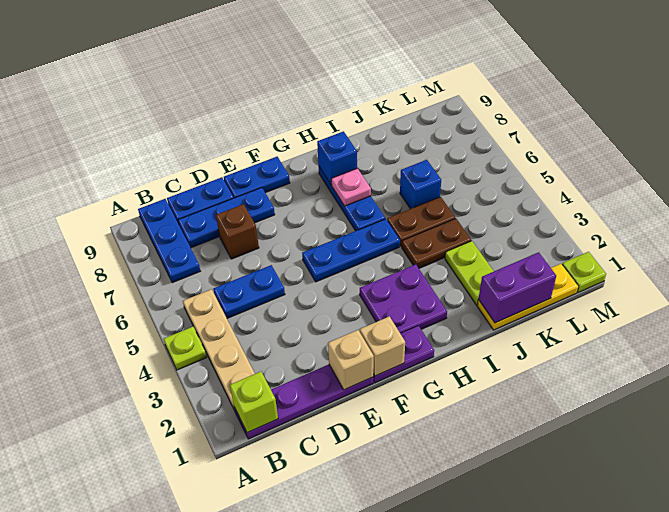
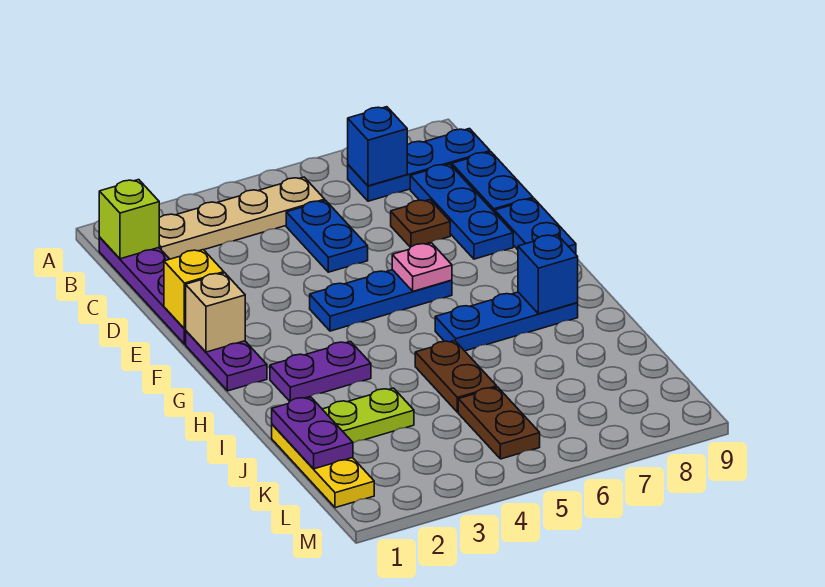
lime 1x1 plate [164,327,207,370] -> none
brown 1x1 brick [216,204,259,259] -> brown 1x1 plate [391,200,450,247]
tan 1x1 brick [328,330,374,390] -> yellow 1x1 brick [164,250,224,329]
blue 1x3 plate [302,219,400,282] -> blue 1x3 plate turned to [310,270,452,331]
purple 2x2 plate [360,264,447,333] -> purple 1x2 plate [270,341,371,401]
pink 1x1 plate [331,168,371,206] -> pink 1x1 plate moved to [392,243,452,291]
brown 1x2 plate [402,219,471,268] -> brown 1x2 plate moved to [458,387,540,459]
purple 1x2 brick [478,252,556,323] -> purple 1x2 plate [272,397,353,469]
blue 1x1 brick [400,160,441,209] -> blue 1x1 brick moved to [348,107,407,186]
lime 1x1 plate [562,252,606,293] -> none

